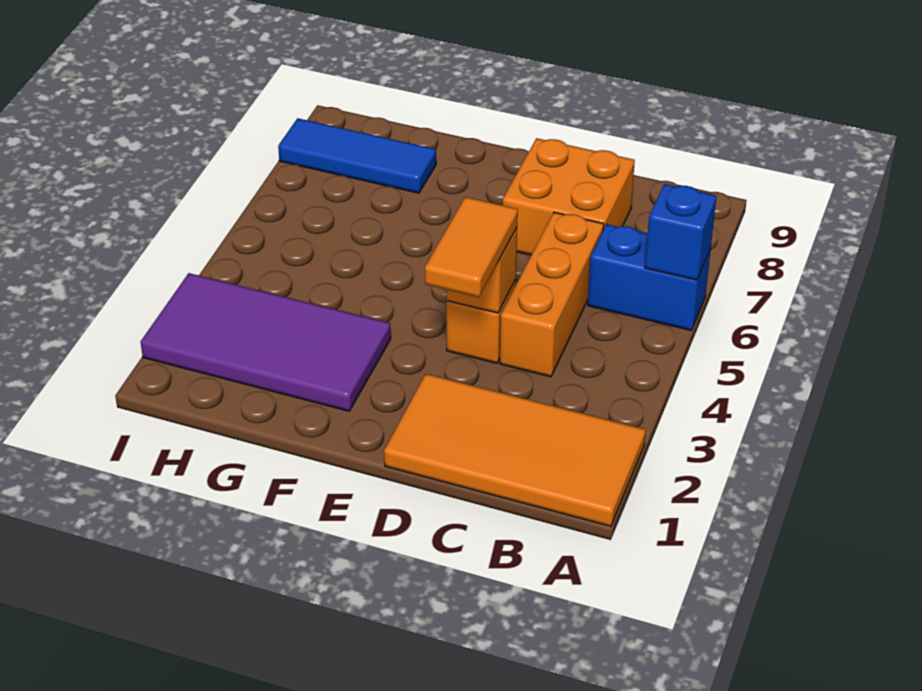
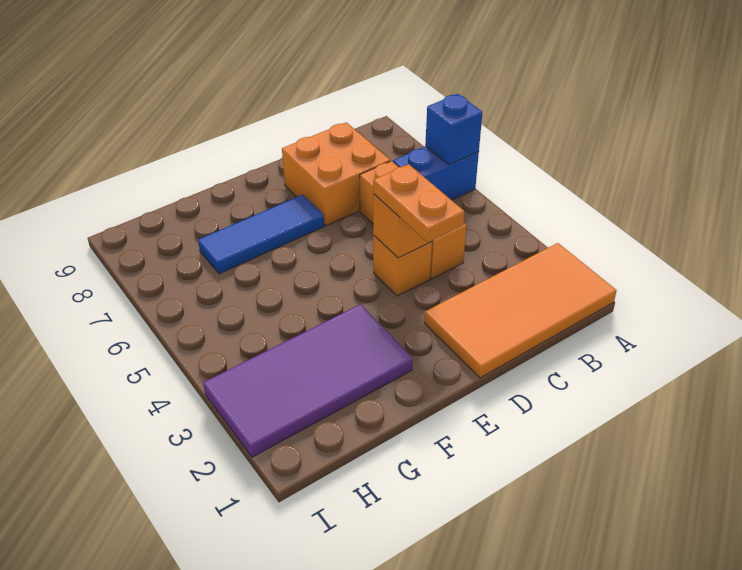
orange 1x2 tile [425,197,518,297] -> orange 1x2 plate [373,164,465,242]
blue 1x3 tile [278,118,436,193] -> blue 1x3 tile moved to [198,195,324,274]

